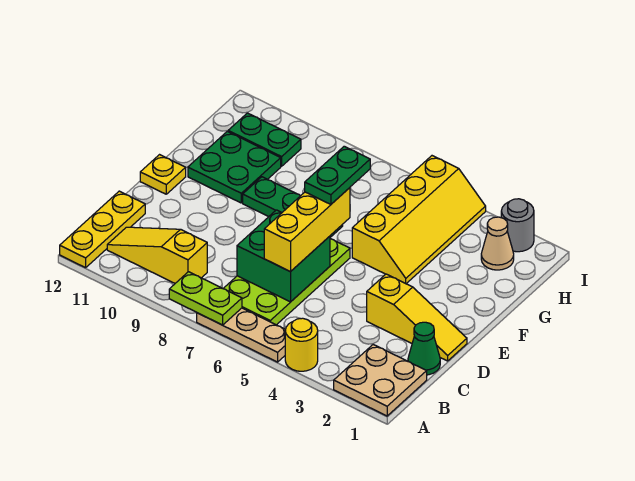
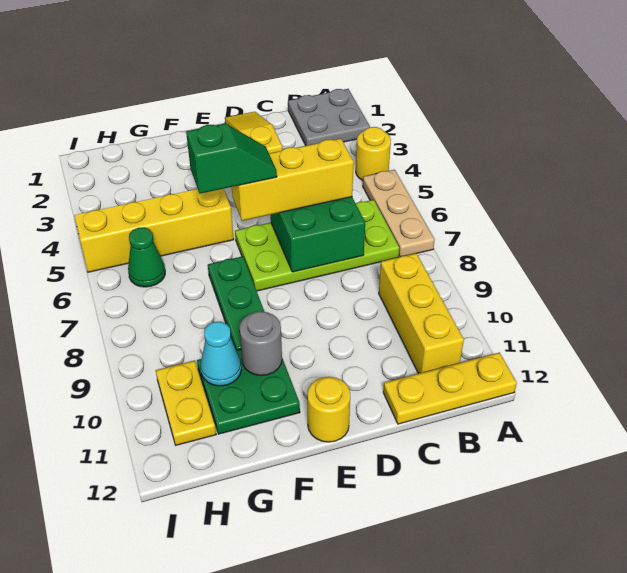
tan 2x2 plate [334,345,427,416] -> grey 2x2 plate [288,89,370,146]
lime 1x2 plate [169,272,242,325] -> none
yellow 1x3 slope [107,227,207,283] -> yellow 1x3 brick [379,253,464,374]
green 1x1 cone [408,322,440,375] -> green 1x1 cone moved to [128,227,165,287]
green 1x2 plate [305,146,370,204] -> green 1x2 slope [186,123,277,194]
yellow 1x1 plate [140,155,186,194] -> yellow 1x1 round brick [308,377,350,442]
none -> cyan 1x1 cone [200,322,241,386]
tan 1x1 cone [481,217,514,270] -> none
green 1x2 plate [228,113,301,166] -> yellow 1x2 plate [156,361,216,445]
grey 1x1 round brick [501,199,534,252] -> grey 1x1 round brick moved to [239,312,282,376]

